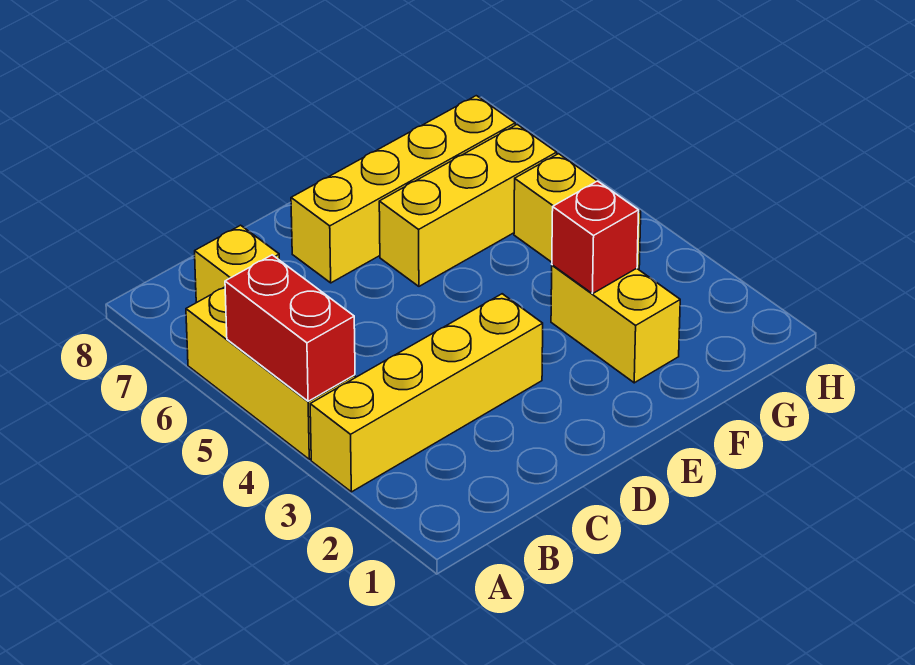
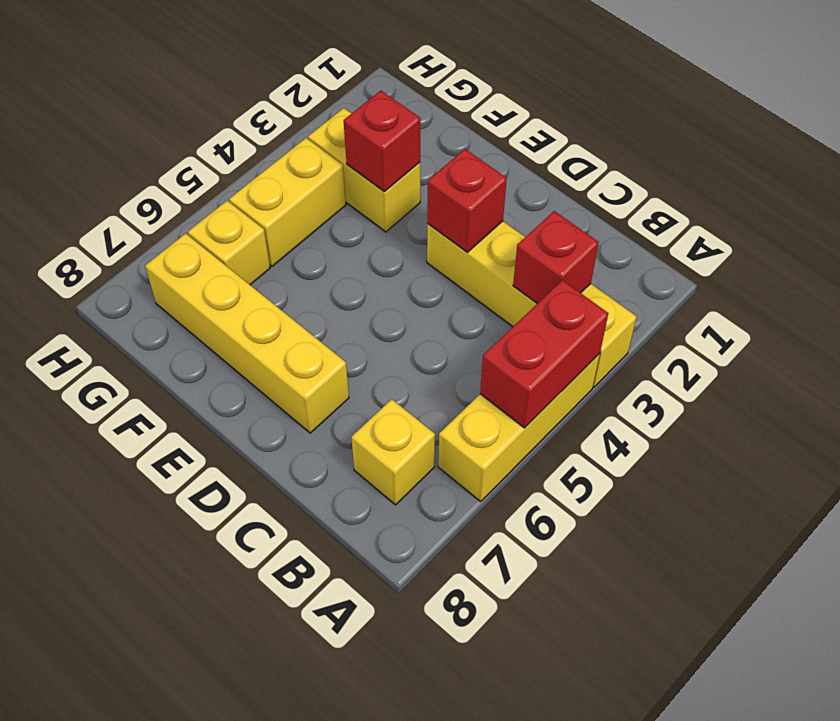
none -> red 1x1 brick [513,211,599,304]
none -> red 1x1 brick [427,149,507,252]
yellow 1x3 brick [379,124,557,286] -> yellow 1x1 brick [188,201,270,285]
yellow 1x2 brick [551,265,680,383] -> yellow 1x2 brick turned to [308,108,420,232]

